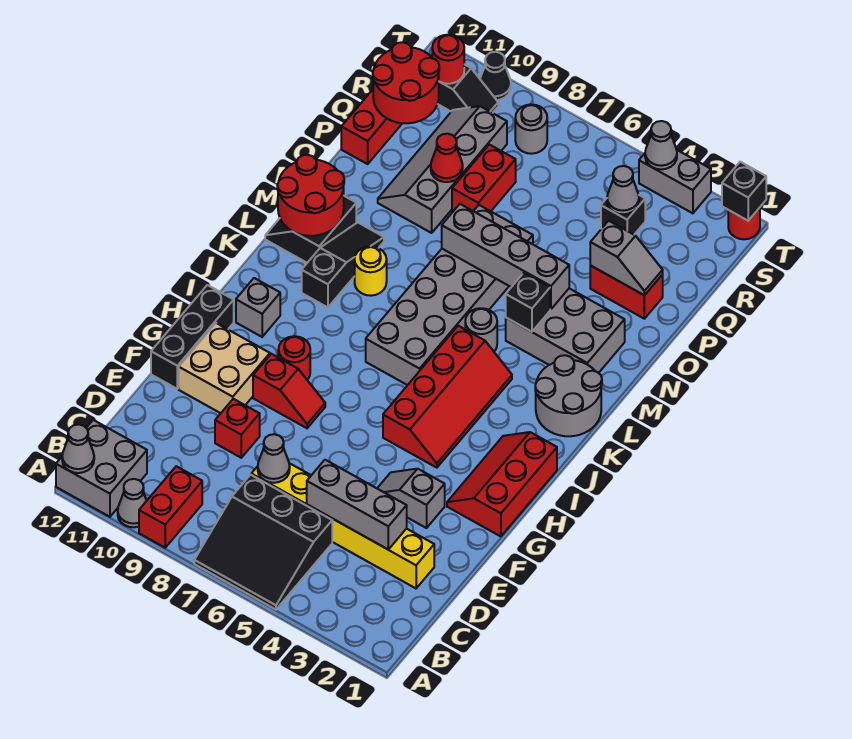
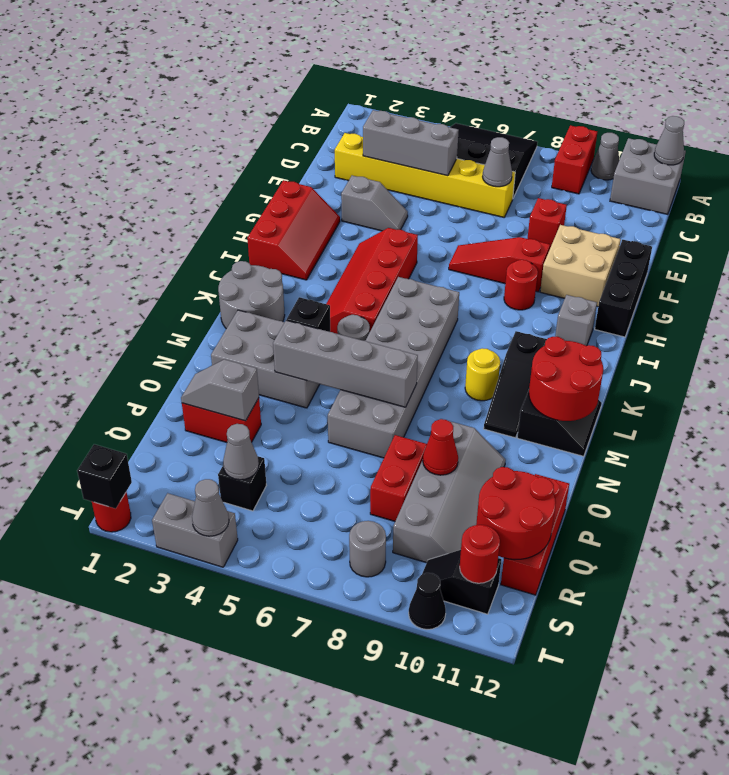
red 1x2 slope [253,354,325,428] -> red 1x3 slope [449,237,550,292]

